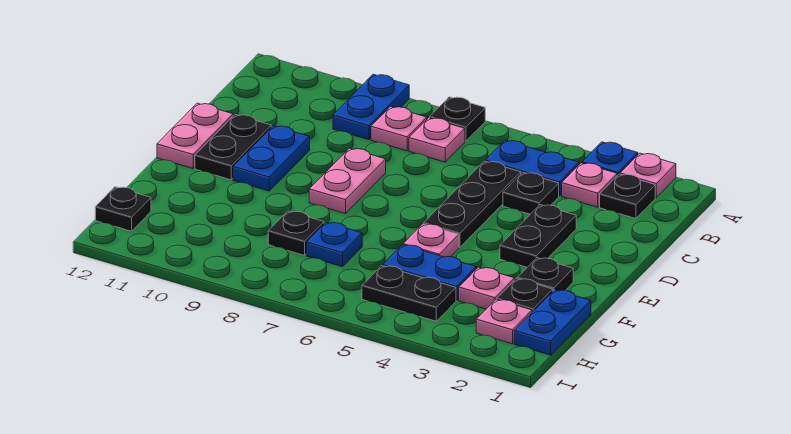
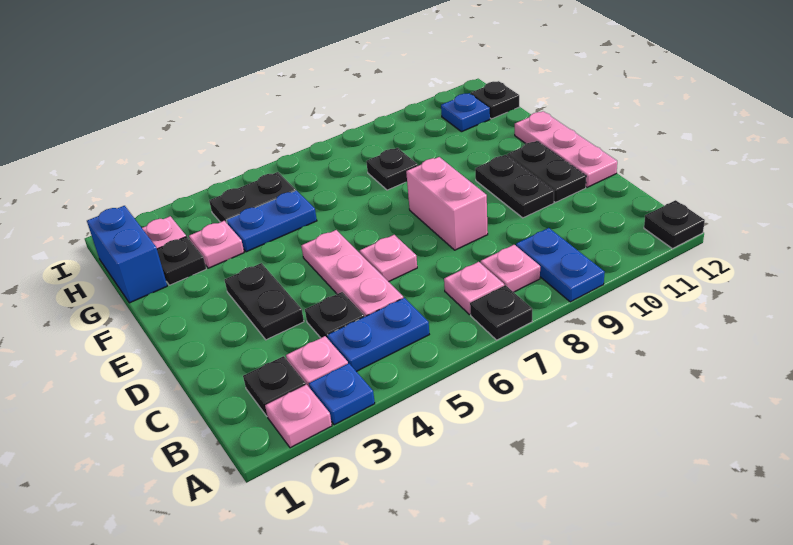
black 1x3 plate [424,161,521,247] -> pink 1x3 plate [301,230,403,317]
pink 1x2 plate [309,148,386,214] -> pink 1x2 brick [406,157,488,250]
blue 1x2 plate [233,126,310,191] -> black 1x2 plate [475,155,554,218]
pink 1x2 plate [157,103,233,168] -> pink 1x3 plate [515,111,617,187]
black 1x1 plate [517,258,573,291] -> black 1x1 plate moved to [644,200,705,249]
pink 1x1 plate [403,224,459,257] -> pink 1x1 plate moved to [360,235,417,282]
blue 1x2 plate [514,290,591,355] -> blue 1x2 brick [87,206,167,303]
blue 1x1 plate [306,222,362,267] -> blue 1x1 plate moved to [441,93,490,132]

